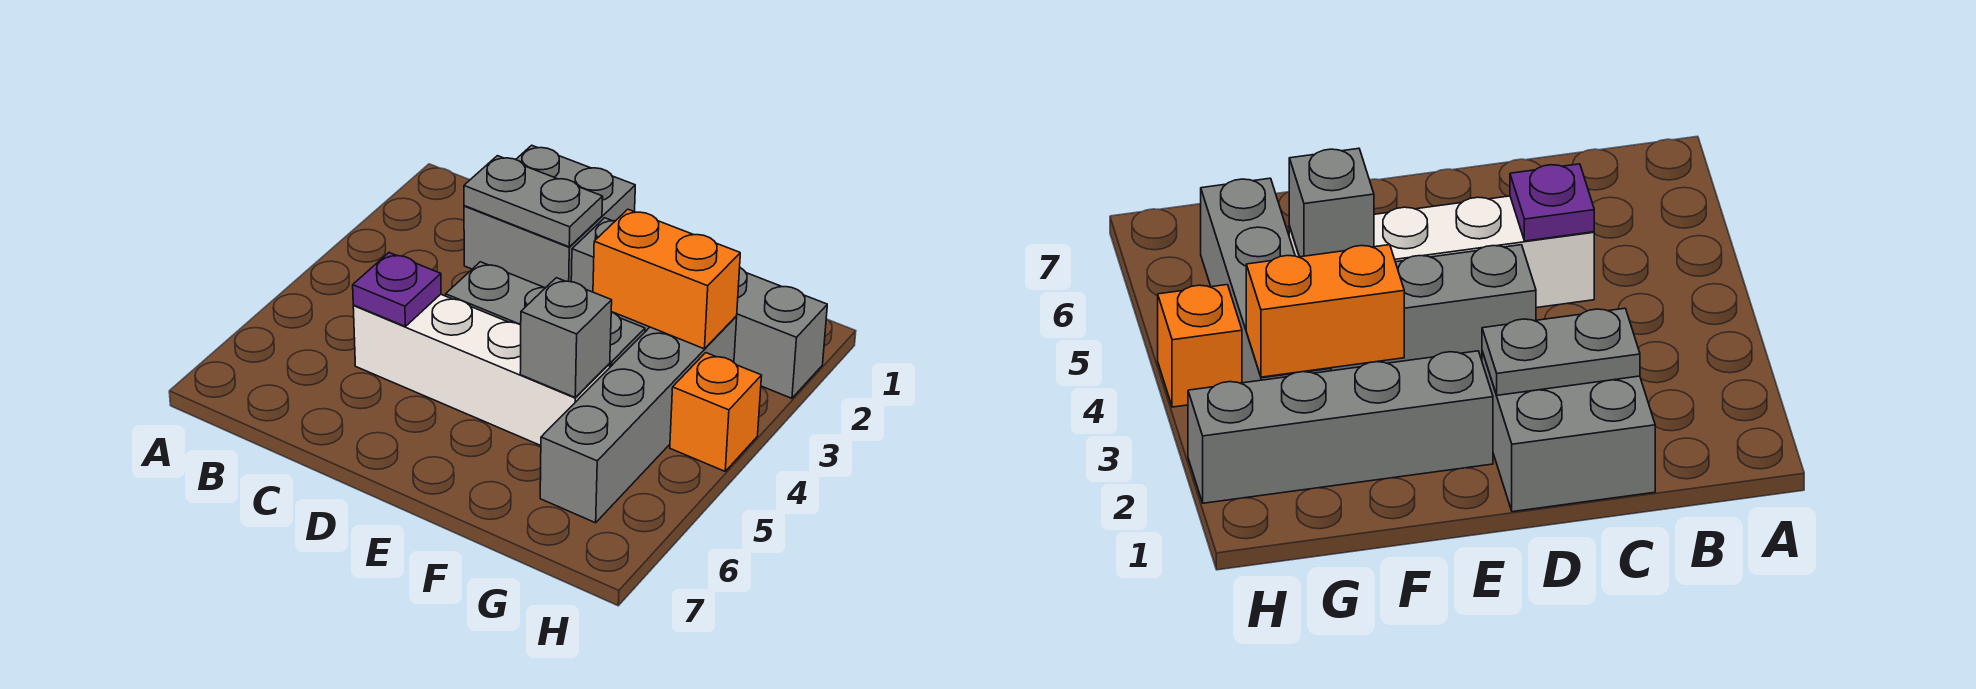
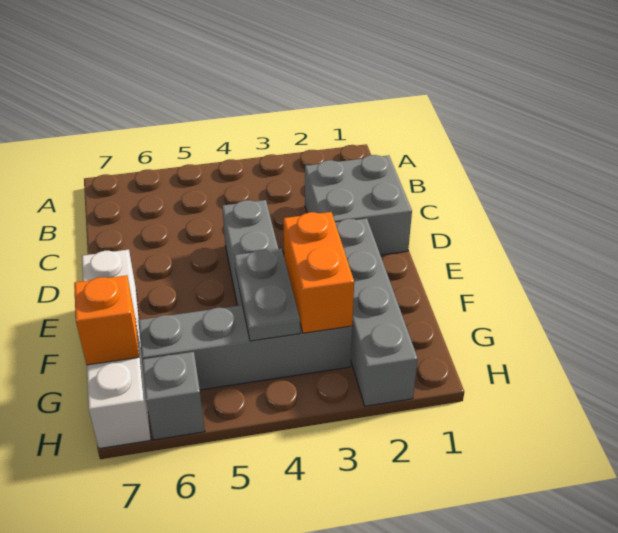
grey 1x2 plate [464,156,603,247] -> grey 1x2 plate moved to [234,249,300,341]
white 1x4 brick [353,294,610,446] -> white 1x4 brick moved to [82,249,151,449]
purple 1x1 plate [353,253,441,326] -> none
grey 1x1 brick [520,278,612,397] -> grey 1x1 brick moved to [142,352,205,440]
orange 1x1 brick [670,353,762,471] -> orange 1x1 brick moved to [74,275,139,365]

